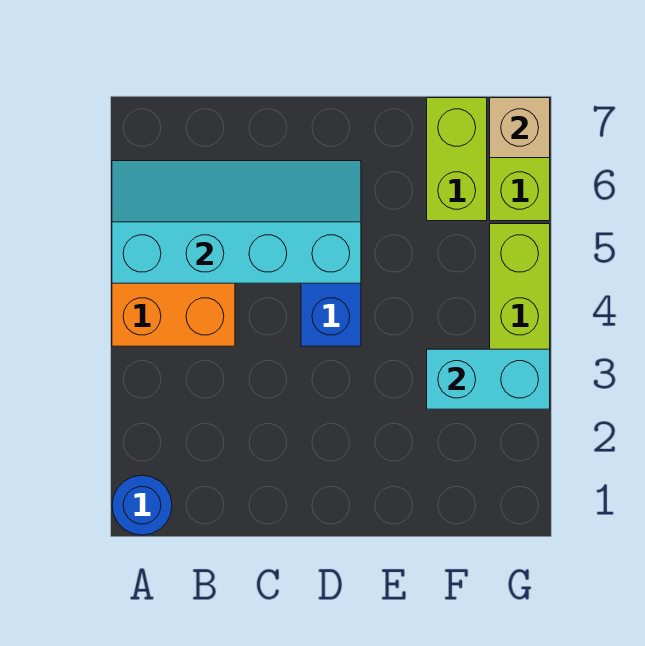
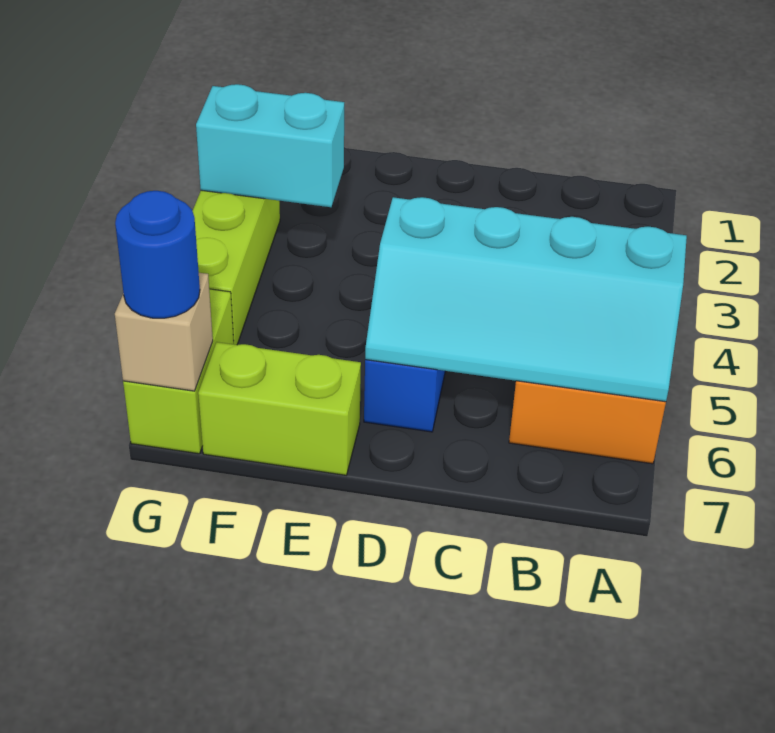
blue 1x1 round brick [112,475,172,535] -> blue 1x1 round brick moved to [115,191,200,318]
lime 1x2 brick [427,98,487,221] -> lime 1x2 brick turned to [198,342,361,475]

